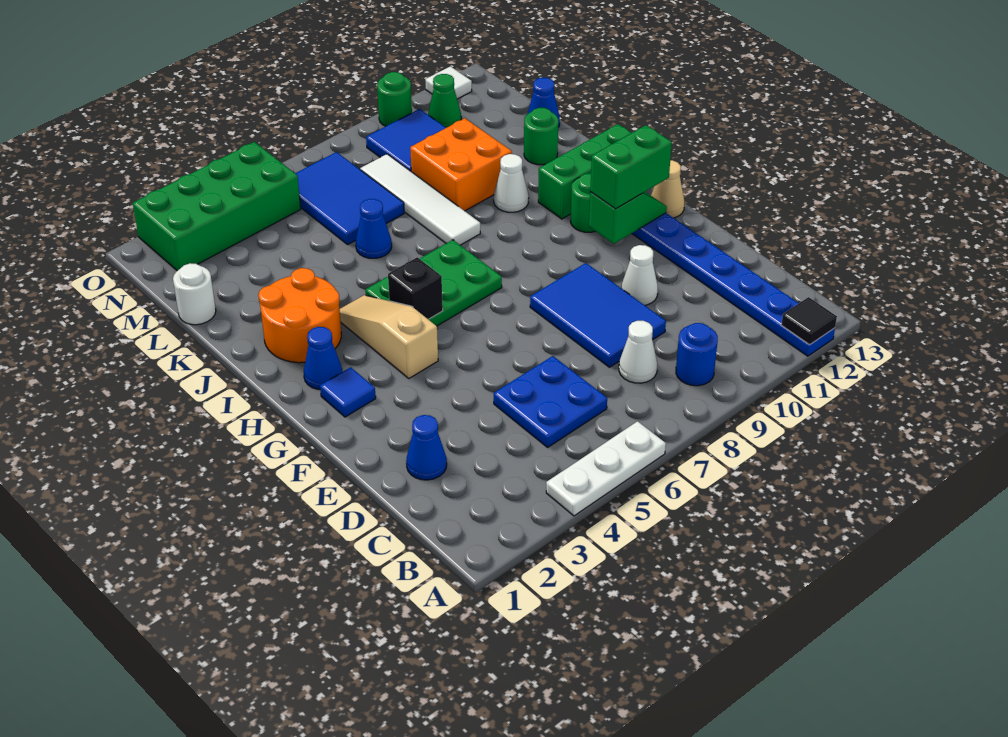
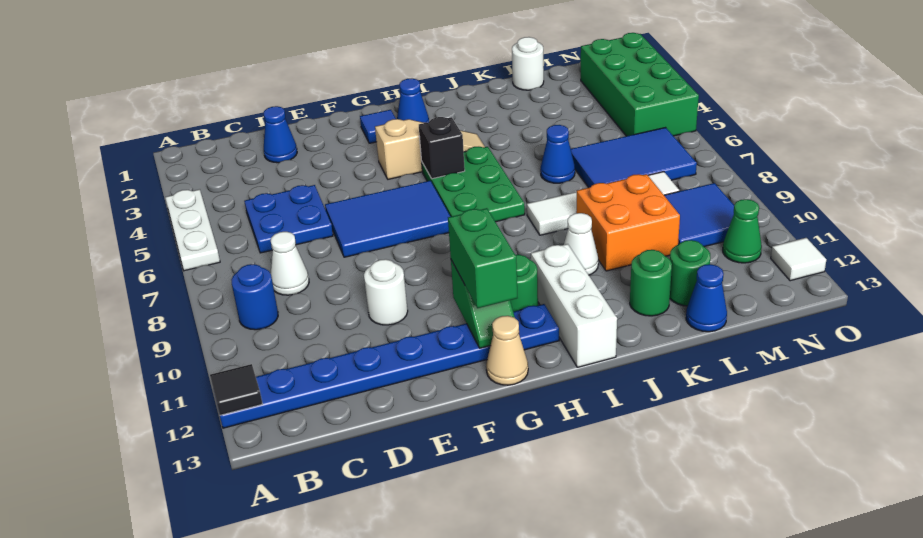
blue 2x3 tile [530,263,666,367] -> blue 2x3 tile moved to [325,181,451,257]
white 1x1 cone [621,245,658,305] -> white 1x1 round brick [364,259,408,325]
orange 2x2 round brick [258,268,341,363] -> none
green 1x3 brick [538,124,631,219] -> white 1x3 brick [531,244,617,367]
green 1x1 round brick [377,72,412,126] -> green 1x1 round brick moved to [670,240,710,306]

